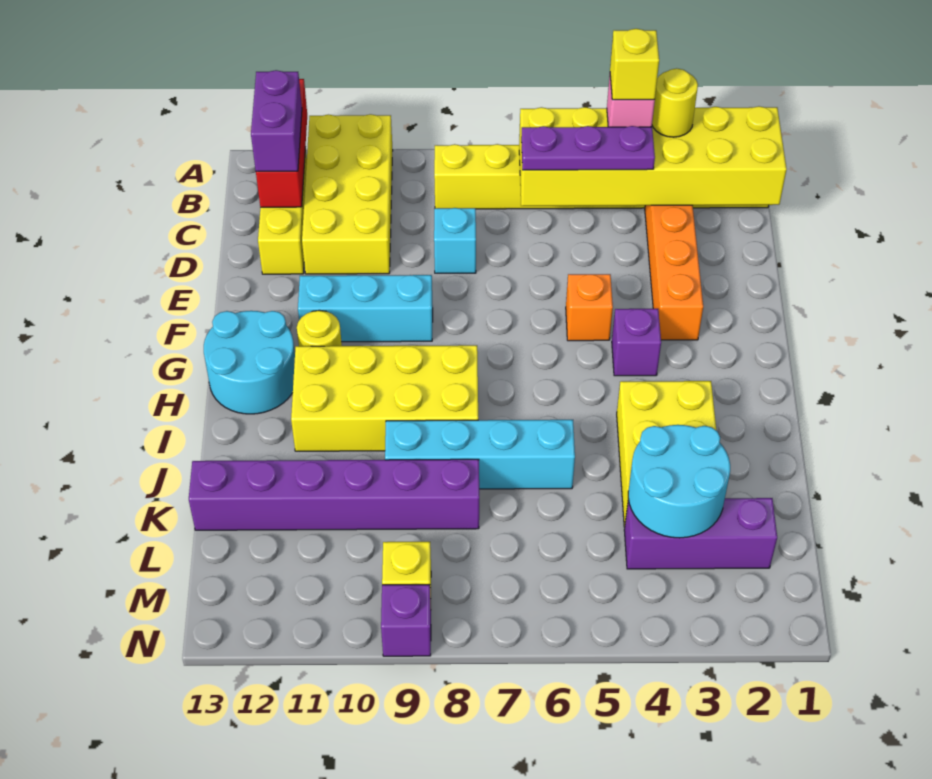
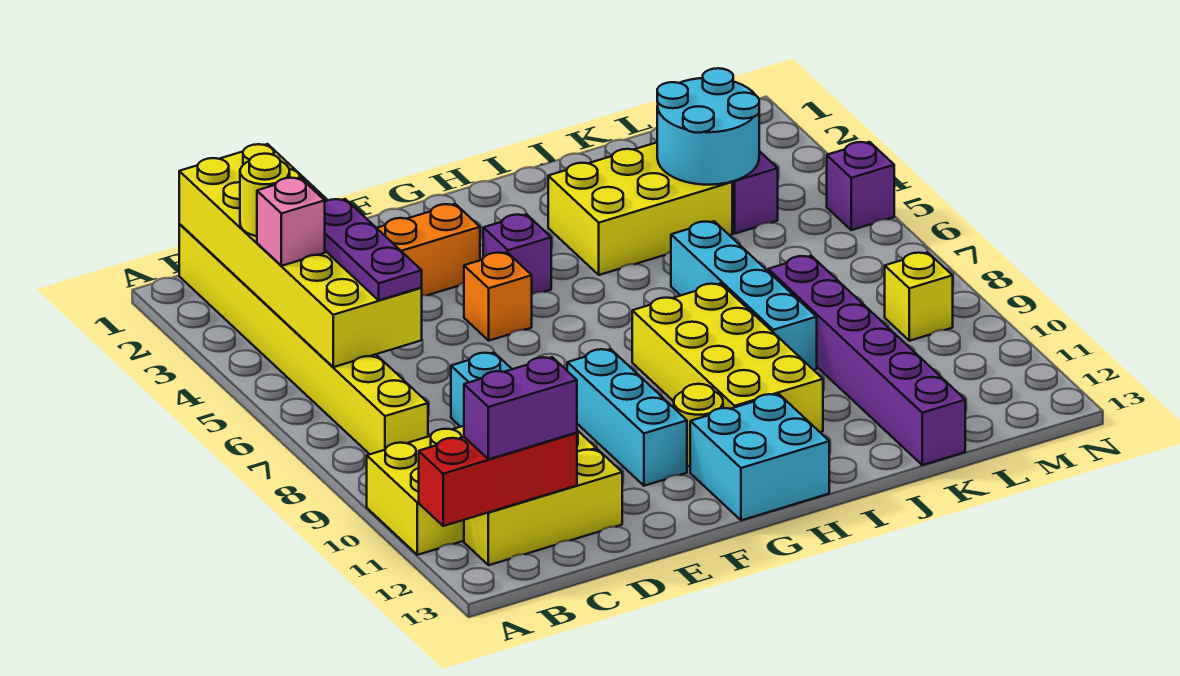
yellow 1x1 brick [610,29,659,100] -> none
cyan 2x2 round brick [204,311,295,414] -> cyan 2x2 brick [690,394,829,520]
purple 1x1 brick [381,585,431,656] -> purple 1x1 brick moved to [827,142,894,230]

